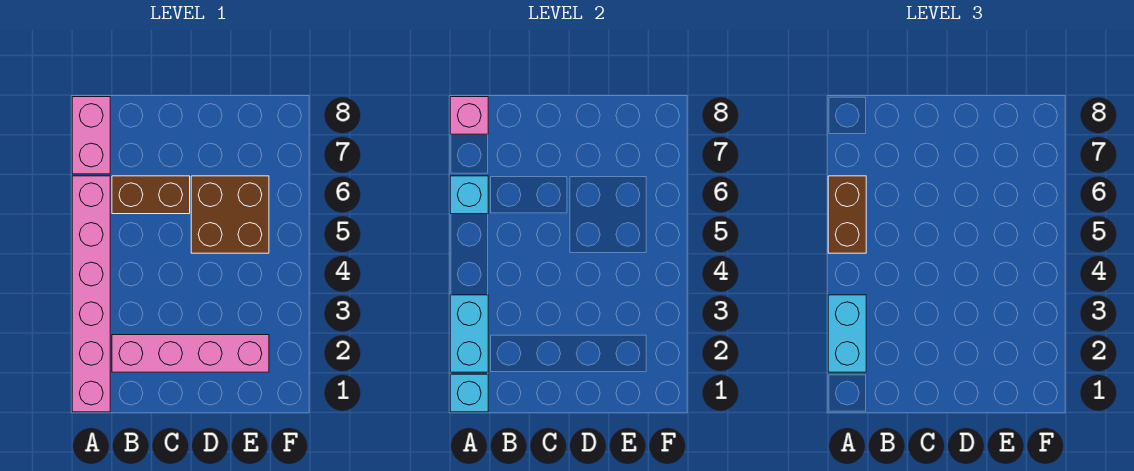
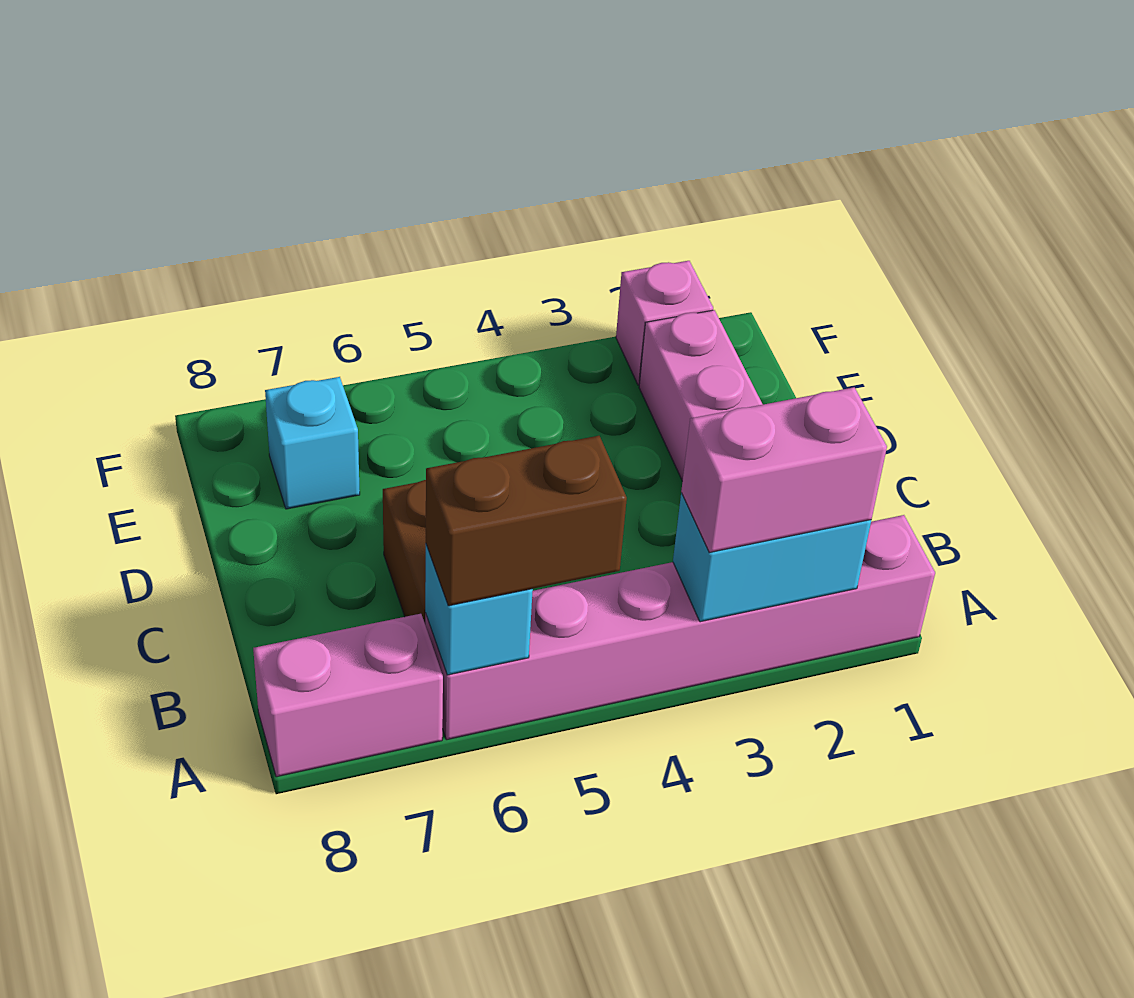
cyan 1x1 brick [450,374,488,412] -> cyan 1x1 brick moved to [265,377,360,509]
cyan 1x2 brick [828,295,866,372] -> pink 1x2 brick [681,387,887,553]
pink 1x1 brick [450,97,488,134] -> pink 1x1 brick moved to [616,261,713,385]
brown 2x2 brick [191,176,269,253] -> none

